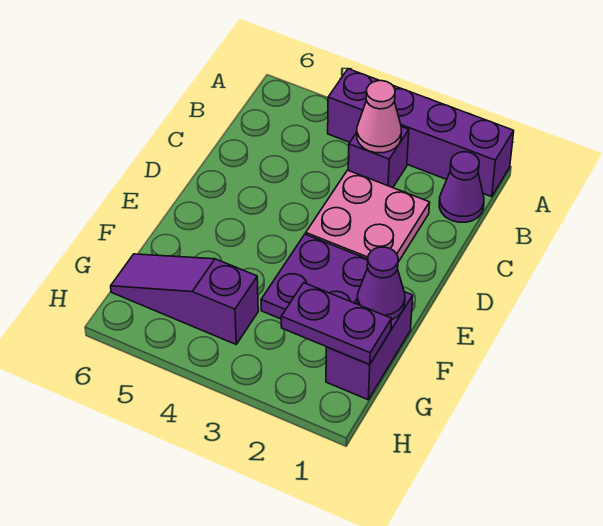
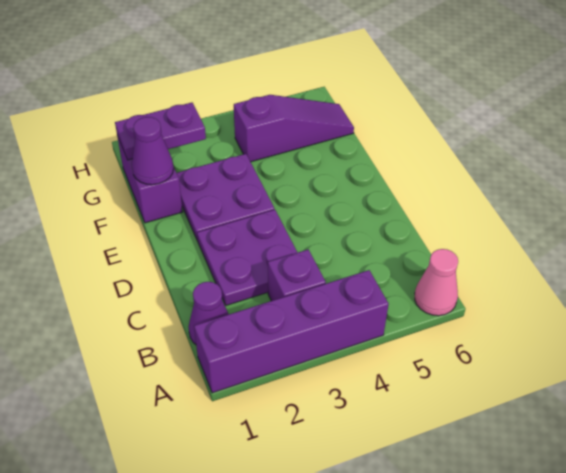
pink 1x1 cone [357,81,402,153] -> pink 1x1 cone moved to [415,249,458,316]
pink 2x2 plate [306,170,430,262] -> purple 2x2 plate [197,210,298,305]

